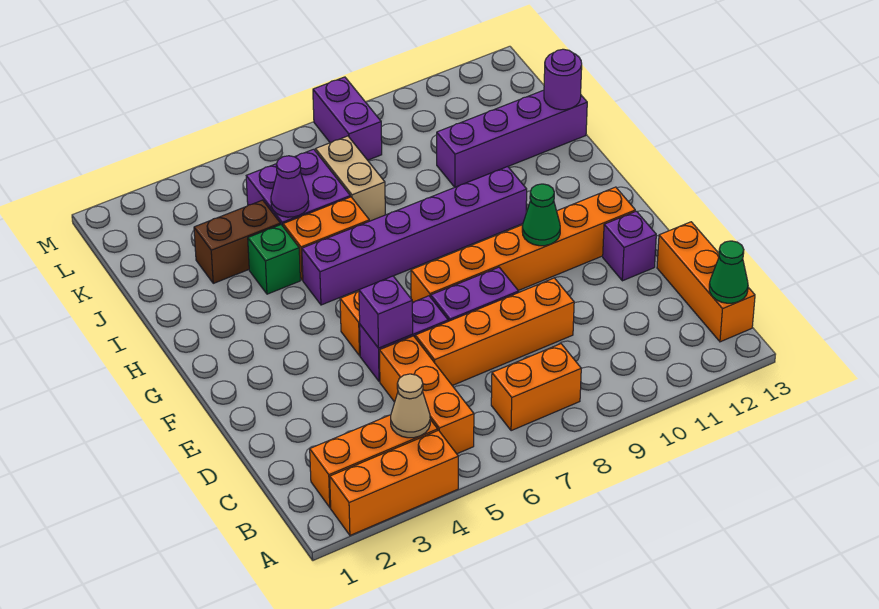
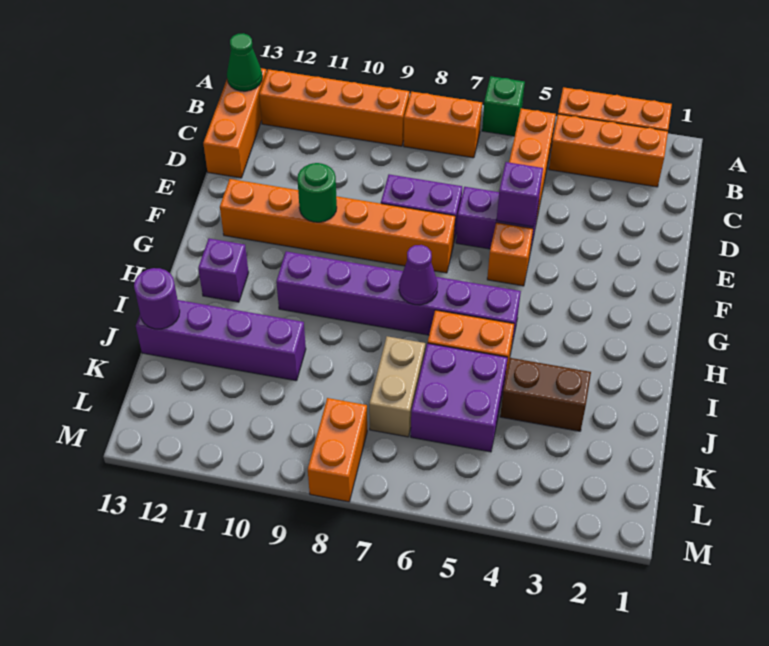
tan 1x1 cone [391,374,430,438] -> none
orange 1x4 brick [415,278,574,386] -> orange 1x4 brick moved to [259,69,409,146]
purple 1x1 brick [603,211,656,281] -> purple 1x1 brick moved to [198,238,249,302]
green 1x1 cone [522,184,560,246] -> green 1x1 round brick [297,163,337,222]
green 1x1 brick [248,225,300,294] -> green 1x1 brick moved to [482,76,525,136]
purple 1x1 cone [271,156,309,217] -> purple 1x1 cone moved to [399,245,438,305]
purple 1x2 brick [313,77,382,160] -> orange 1x2 brick [308,398,367,502]

